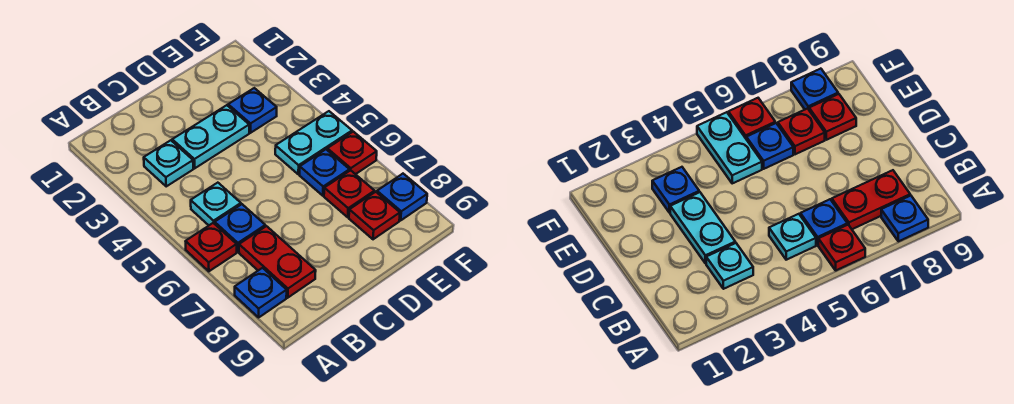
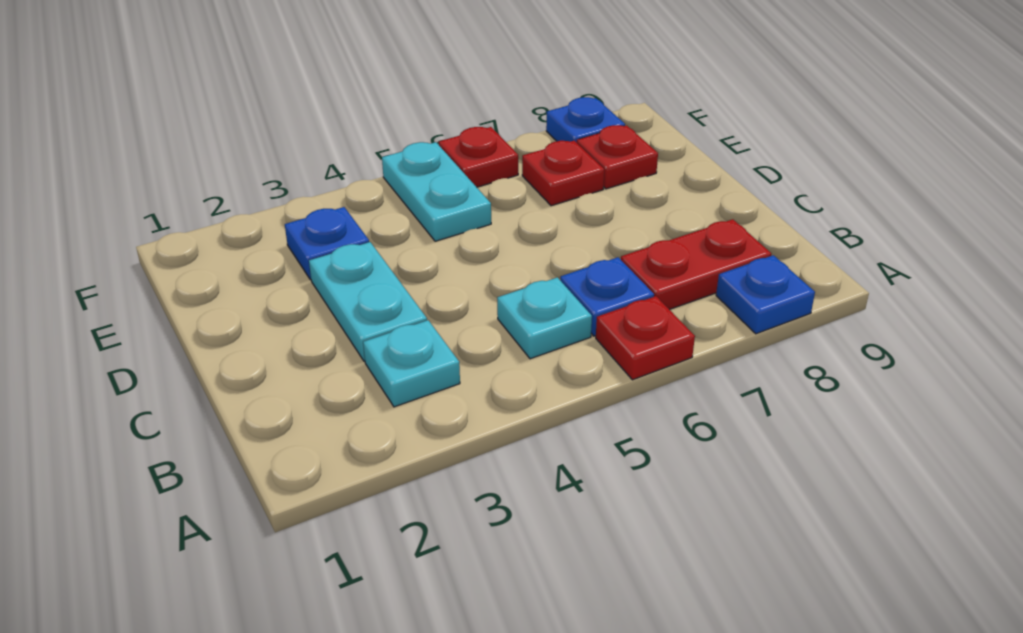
blue 1x1 plate [300,150,349,196] -> none

